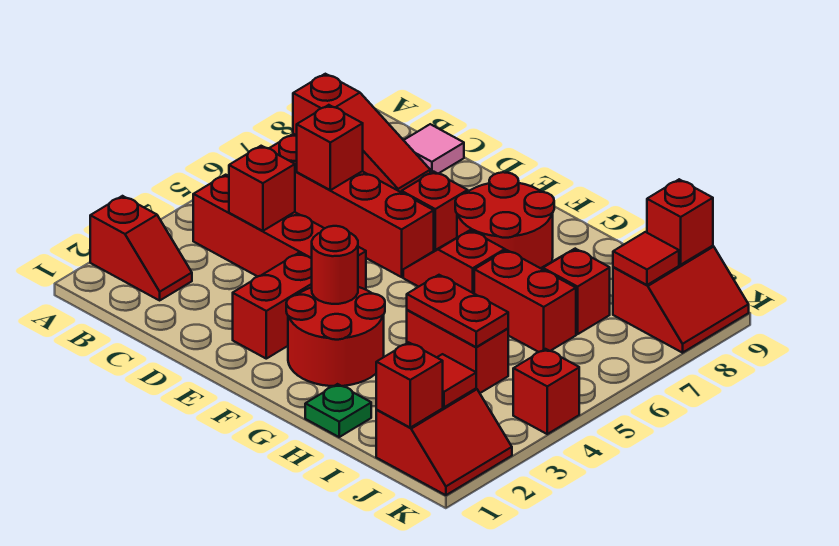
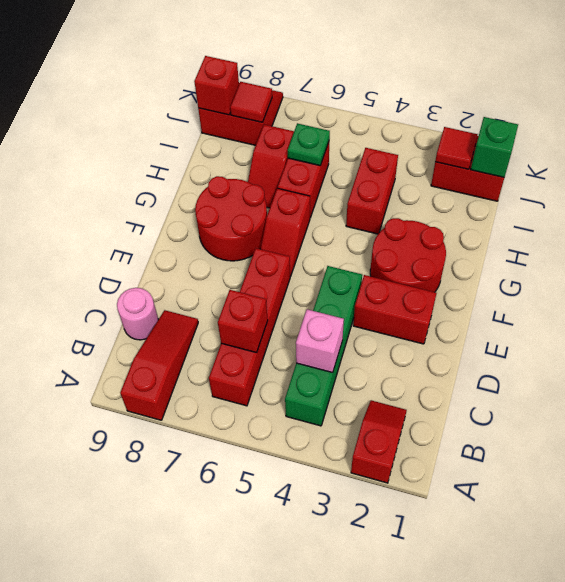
red 1x4 brick [193,175,366,290] -> green 1x4 brick [285,266,362,426]
red 1x1 brick [229,146,295,231] -> pink 1x1 brick [296,309,344,373]
pink 1x1 tile [404,124,464,174] -> pink 1x1 round brick [117,288,158,340]
red 1x1 brick [402,172,468,251] -> none
red 1x1 round brick [312,226,358,304] -> none
green 1x1 plate [305,384,371,437] -> green 1x1 plate moved to [288,123,330,165]
red 1x2 plate [407,275,508,347] -> none
red 1x1 brick [376,342,443,428] -> green 1x1 brick [471,117,518,177]
red 1x1 brick [513,349,579,434] -> none

